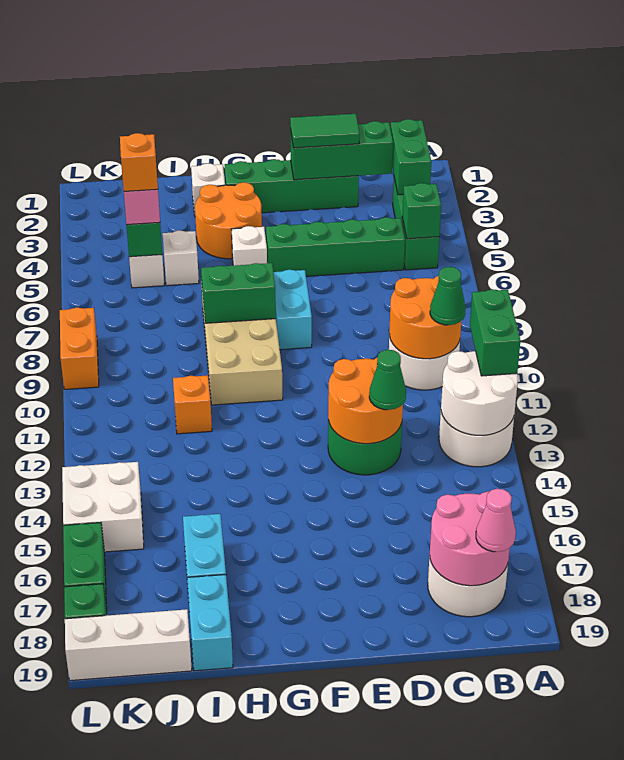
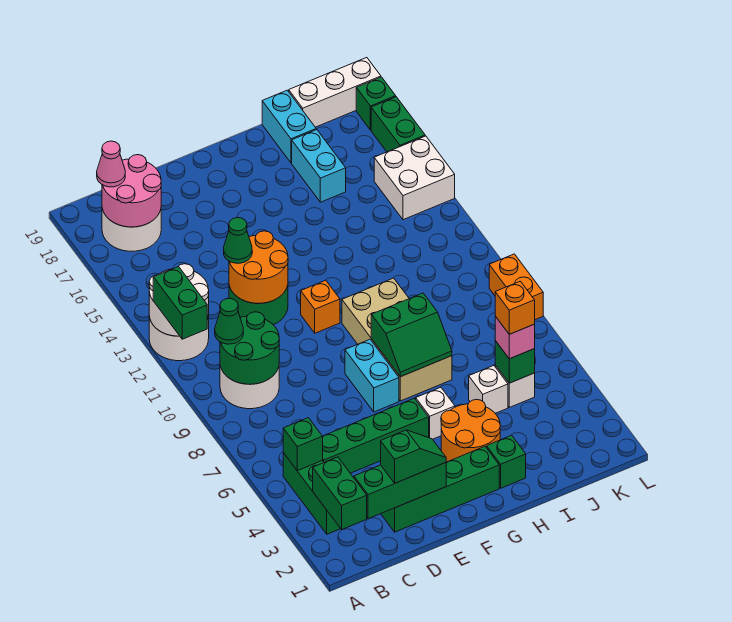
orange 2x2 round brick [389,276,461,359] -> green 2x2 round brick [220,312,279,384]
green 1x2 tile [290,114,360,148] -> green 1x2 slope [381,430,446,483]
white 1x1 brick [191,163,225,215] -> green 1x1 brick [487,435,526,488]
orange 1x1 brick [173,375,212,434] -> orange 1x1 brick moved to [301,280,340,333]

